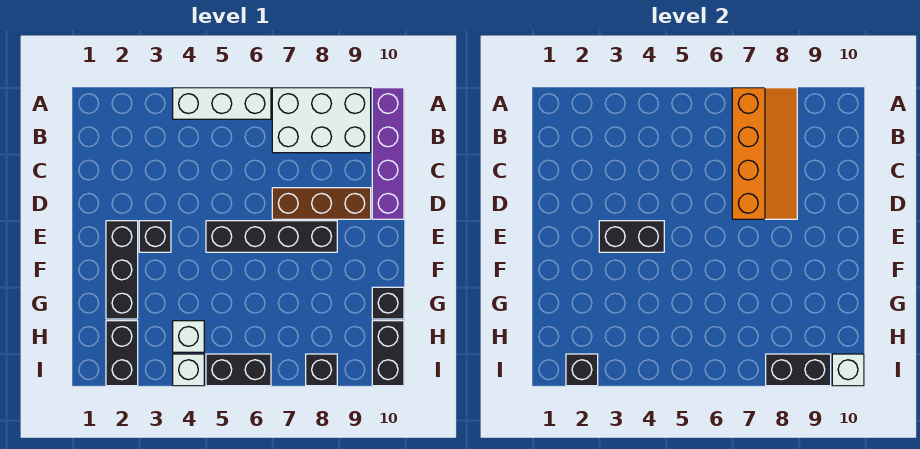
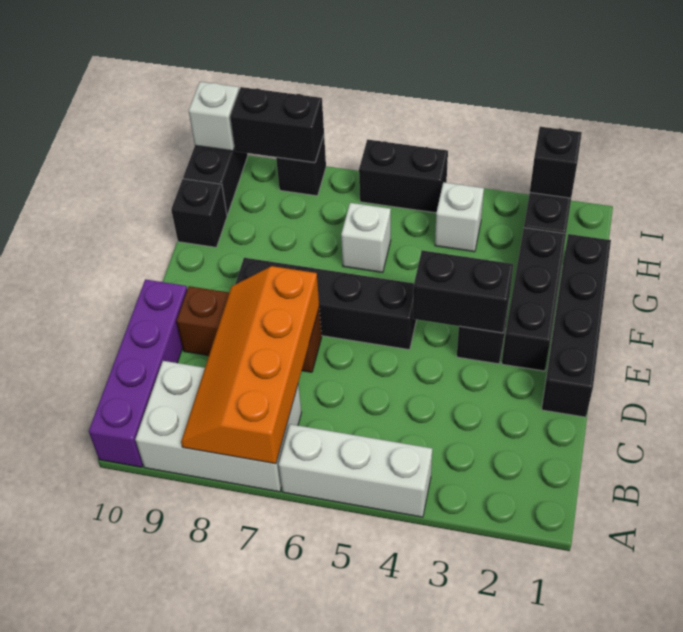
none -> black 1x4 brick [542,234,611,417]
white 1x1 brick [173,354,204,386] -> white 1x1 brick moved to [341,203,391,273]

